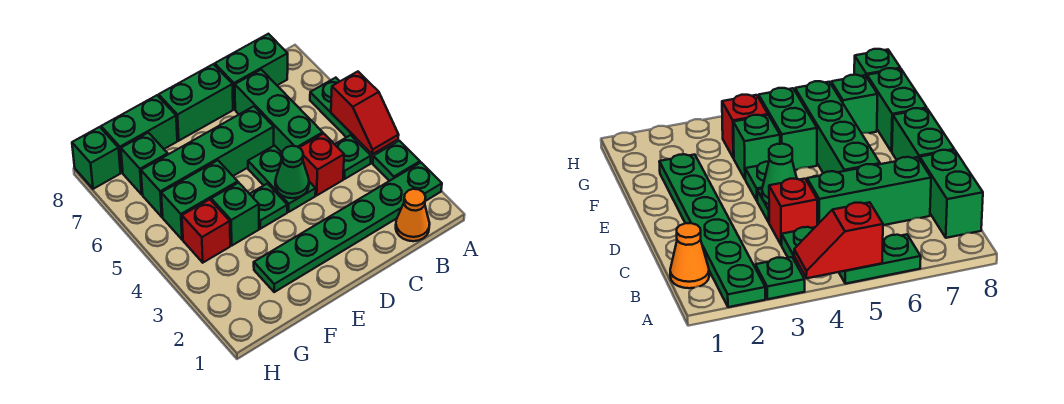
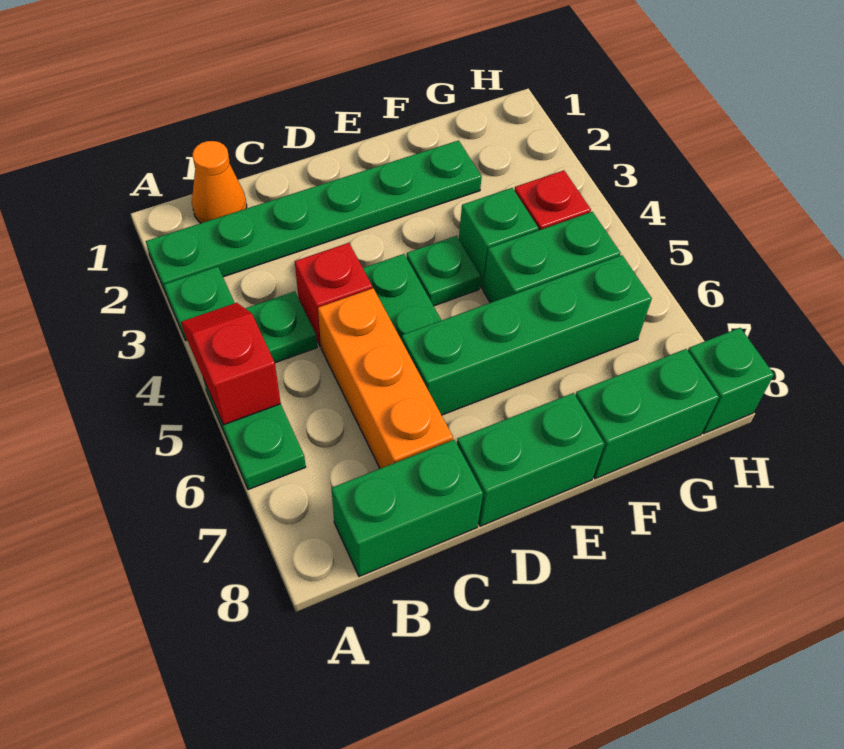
green 1x3 brick [235,70,323,153] -> orange 1x3 brick [318,288,453,469]
green 1x1 cone [275,146,309,198] -> none
green 1x1 brick [121,133,168,194] -> none

